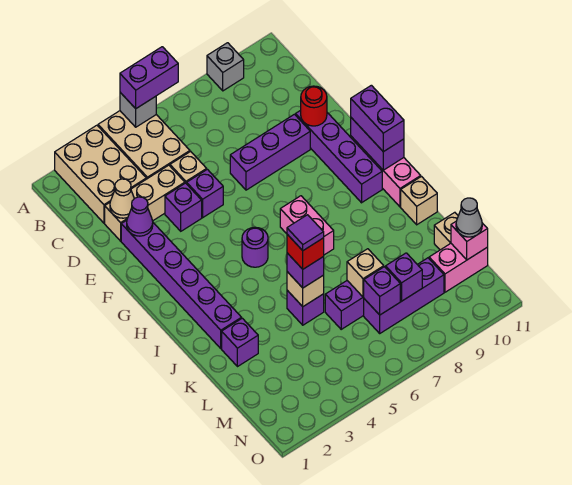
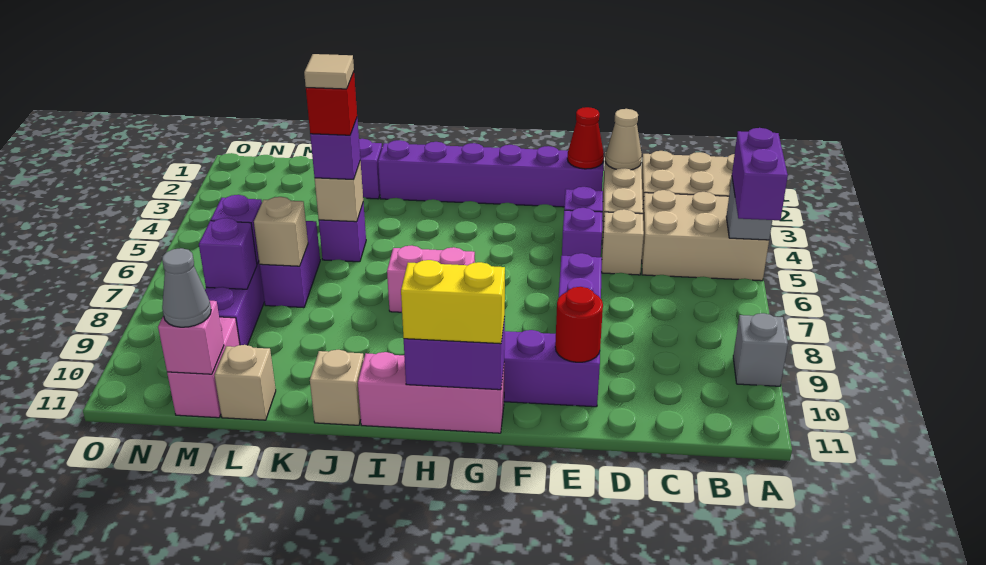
purple 1x1 cone [127,197,153,236] -> red 1x1 cone [567,107,604,169]
purple 1x2 brick [351,85,404,152] -> yellow 1x2 brick [401,260,505,344]
purple 1x1 round brick [242,227,268,267] -> none
purple 1x1 tile [287,215,324,250] -> tan 1x1 tile [304,54,354,89]

